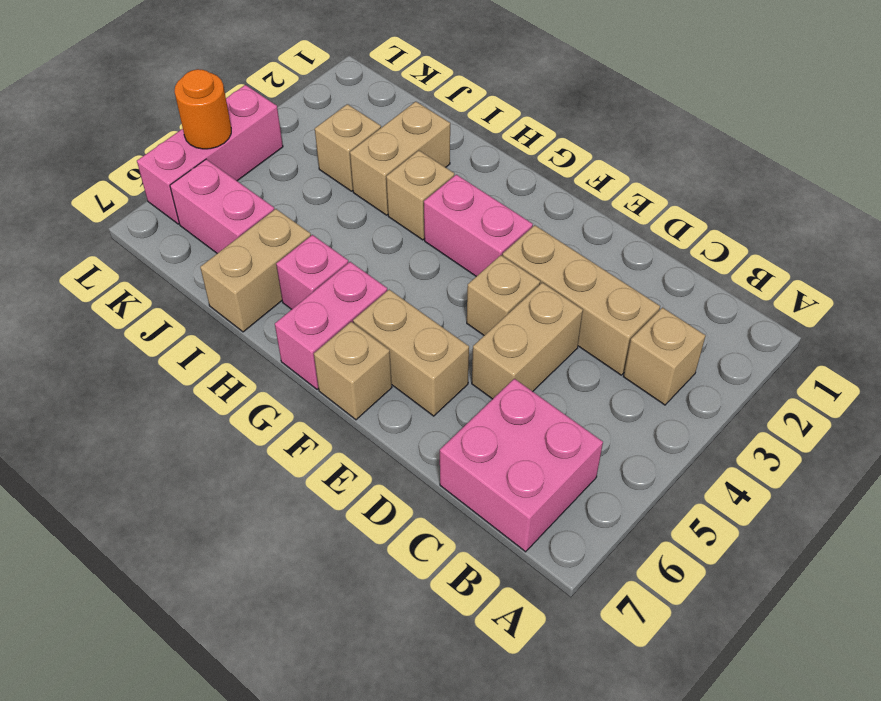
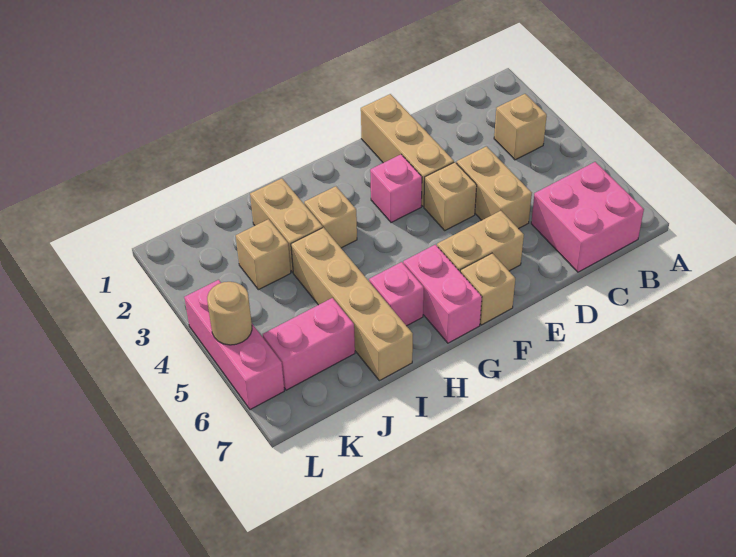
tan 1x3 brick [502,225,660,375] -> tan 1x3 brick turned to [361,94,454,206]
pink 1x2 brick [424,175,533,276] -> pink 1x1 brick [370,155,422,223]
tan 1x2 brick [200,209,311,332] -> tan 1x4 brick [291,228,413,381]
orange 1x1 round brick [174,69,231,149] -> tan 1x1 round brick [207,282,252,345]

